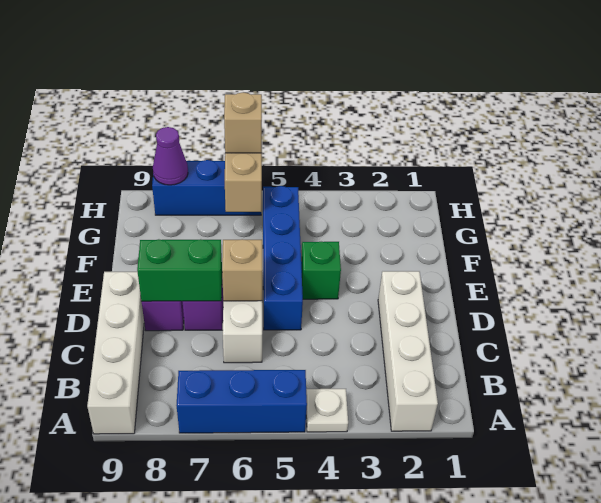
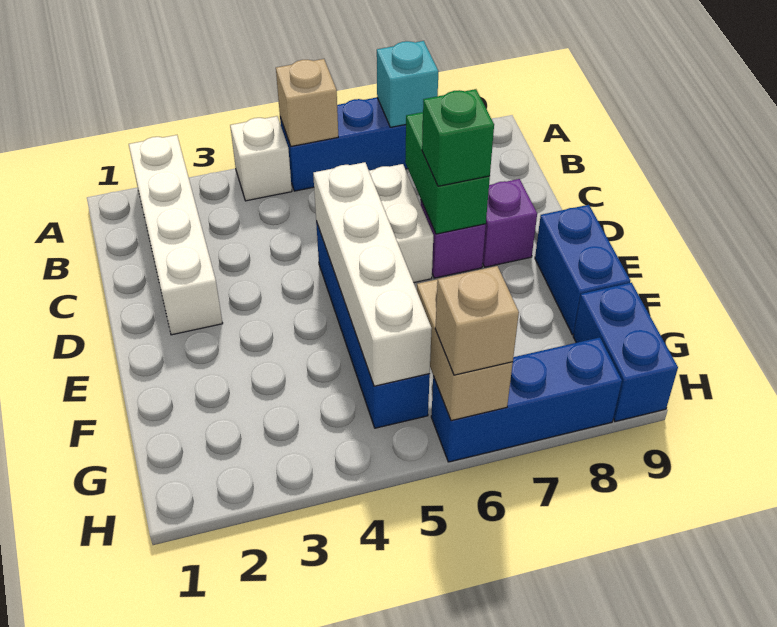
white 1x1 plate [306,389,348,432] -> white 1x1 brick [230,116,292,201]
none -> cyan 1x1 brick [377,41,438,127]
white 1x4 brick [87,272,144,434] -> white 1x4 brick moved to [313,162,432,386]
tan 1x1 brick [222,239,262,301] -> tan 1x1 brick moved to [276,59,338,146]
green 1x2 brick [137,239,222,301] -> green 1x2 brick turned to [405,112,490,234]
green 1x1 brick [301,242,341,299] -> green 1x1 brick moved to [422,89,494,186]
none -> blue 1x2 brick [535,205,630,335]
none -> blue 1x2 brick [573,283,678,422]
purple 1x1 cone [153,127,188,185] -> none

